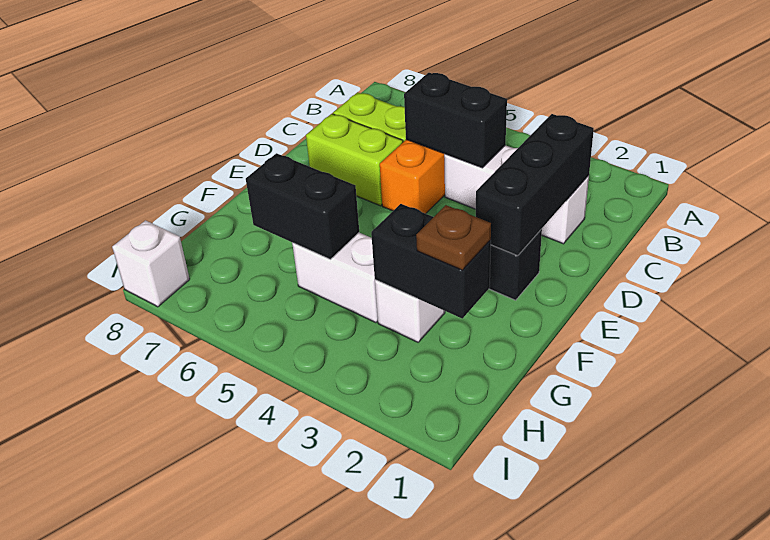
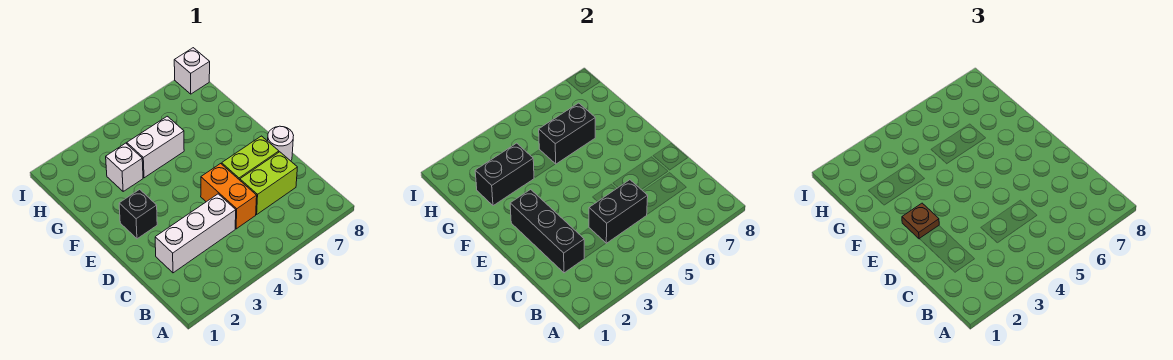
none -> white 1x1 round brick [268,126,294,161]
brown 1x1 plate [416,205,491,270] -> brown 1x1 plate moved to [902,203,939,239]

